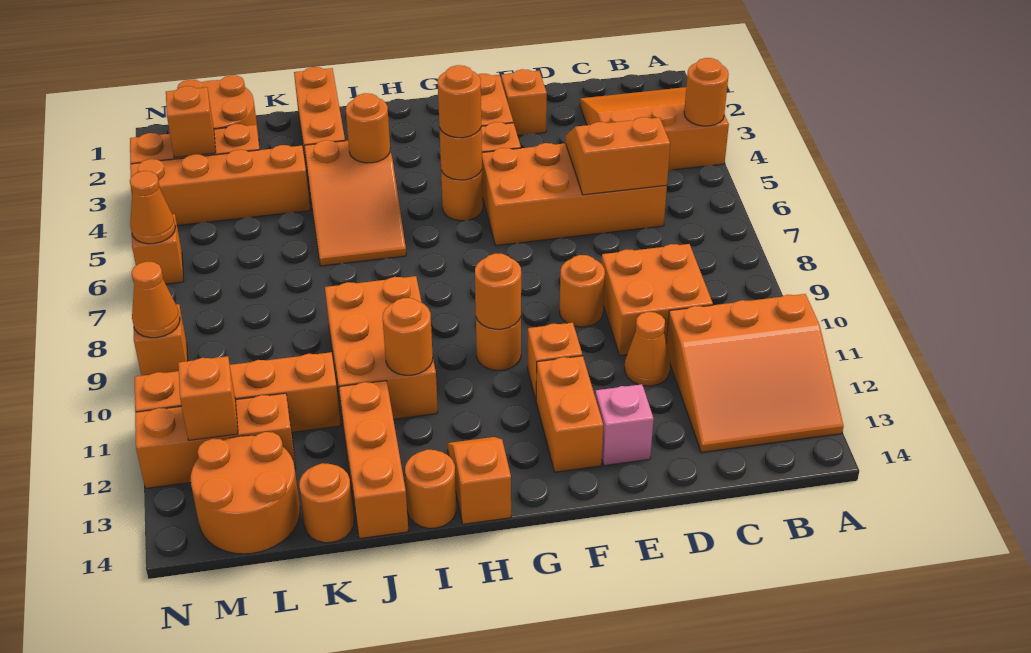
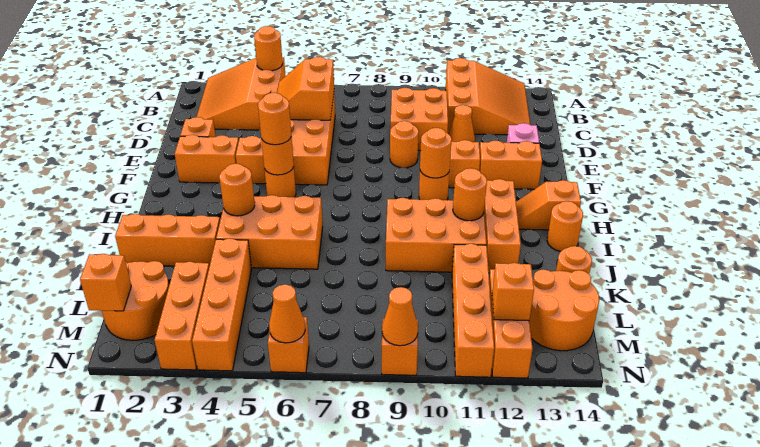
orange 2x3 slope [304,140,406,266] -> orange 2x3 brick [216,195,323,269]
orange 1x3 brick [339,381,409,539] -> orange 1x3 brick turned to [484,179,521,273]
orange 1x1 brick [166,86,216,157] -> orange 1x1 brick moved to [80,254,131,311]

